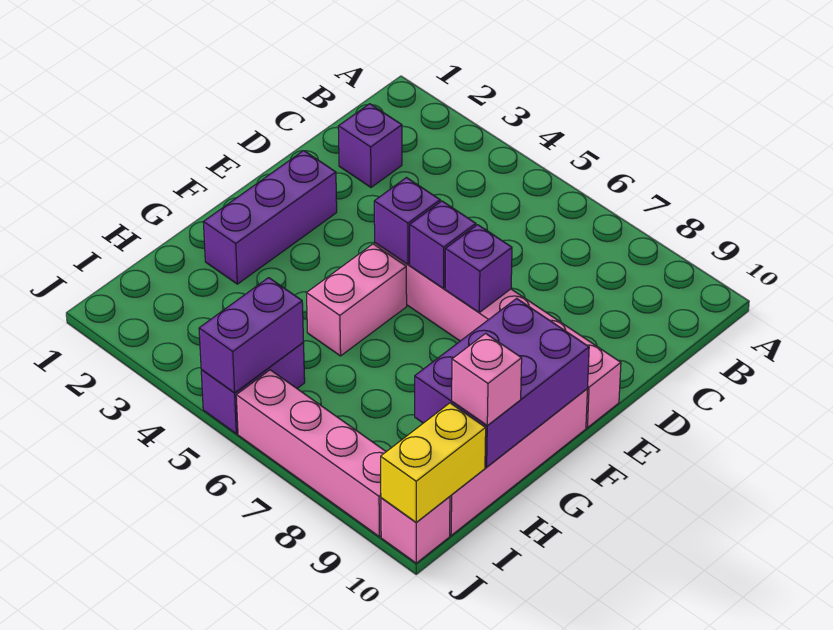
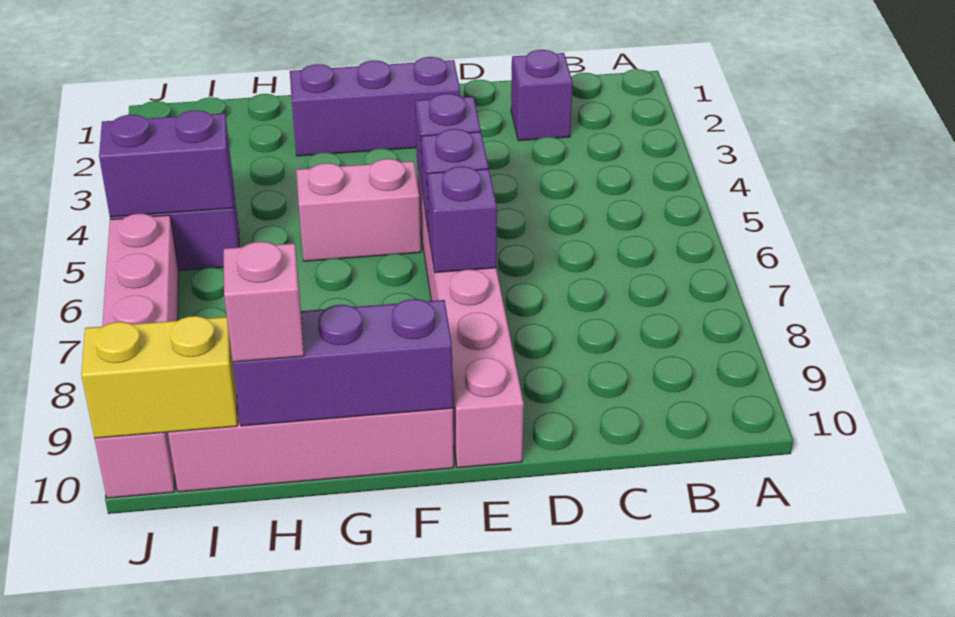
purple 2x3 brick [415,298,589,467] -> purple 1x3 brick [233,299,453,426]

